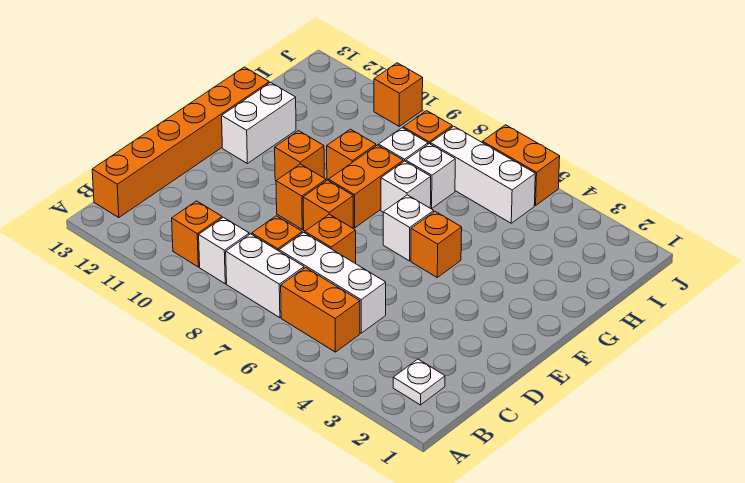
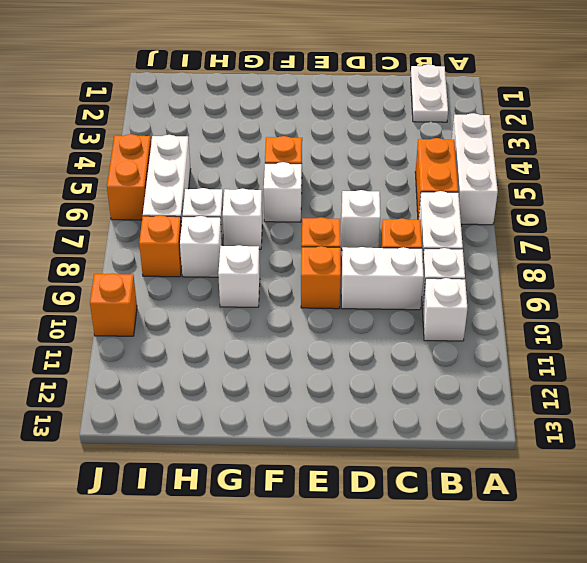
white 1x1 plate [393,359,445,405] -> white 1x2 plate [411,64,448,122]
orange 1x1 brick [172,201,222,267] -> white 1x1 brick [423,278,467,341]
orange 1x6 brick [92,67,269,217] -> none
white 1x3 brick [279,232,386,333] -> white 1x3 brick moved to [452,113,498,225]
orange 1x1 brick [305,214,356,264] -> white 1x1 brick [341,190,380,250]
orange 1x2 brick [329,145,403,228] -> none
orange 1x1 brick [275,131,324,180] -> none
white 1x2 brick [222,82,296,164] -> white 1x2 brick moved to [341,247,424,310]
orange 1x1 brick [327,129,376,180] -> white 1x1 brick [218,245,260,307]

